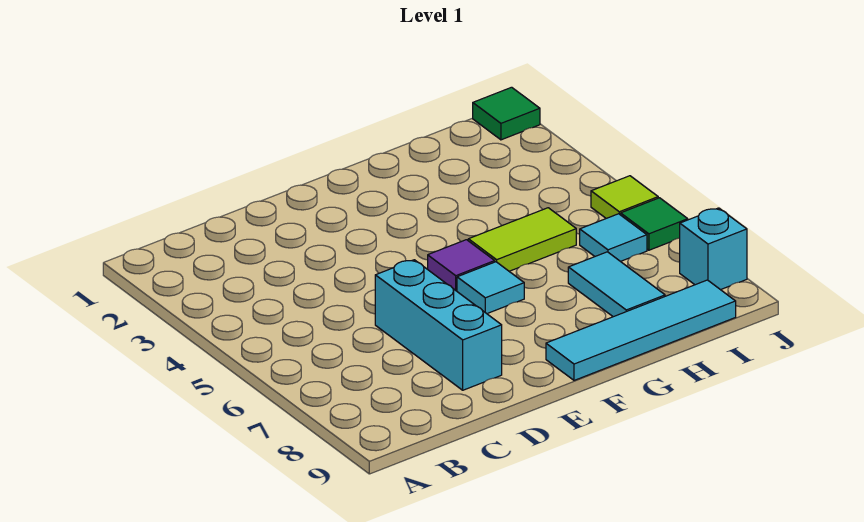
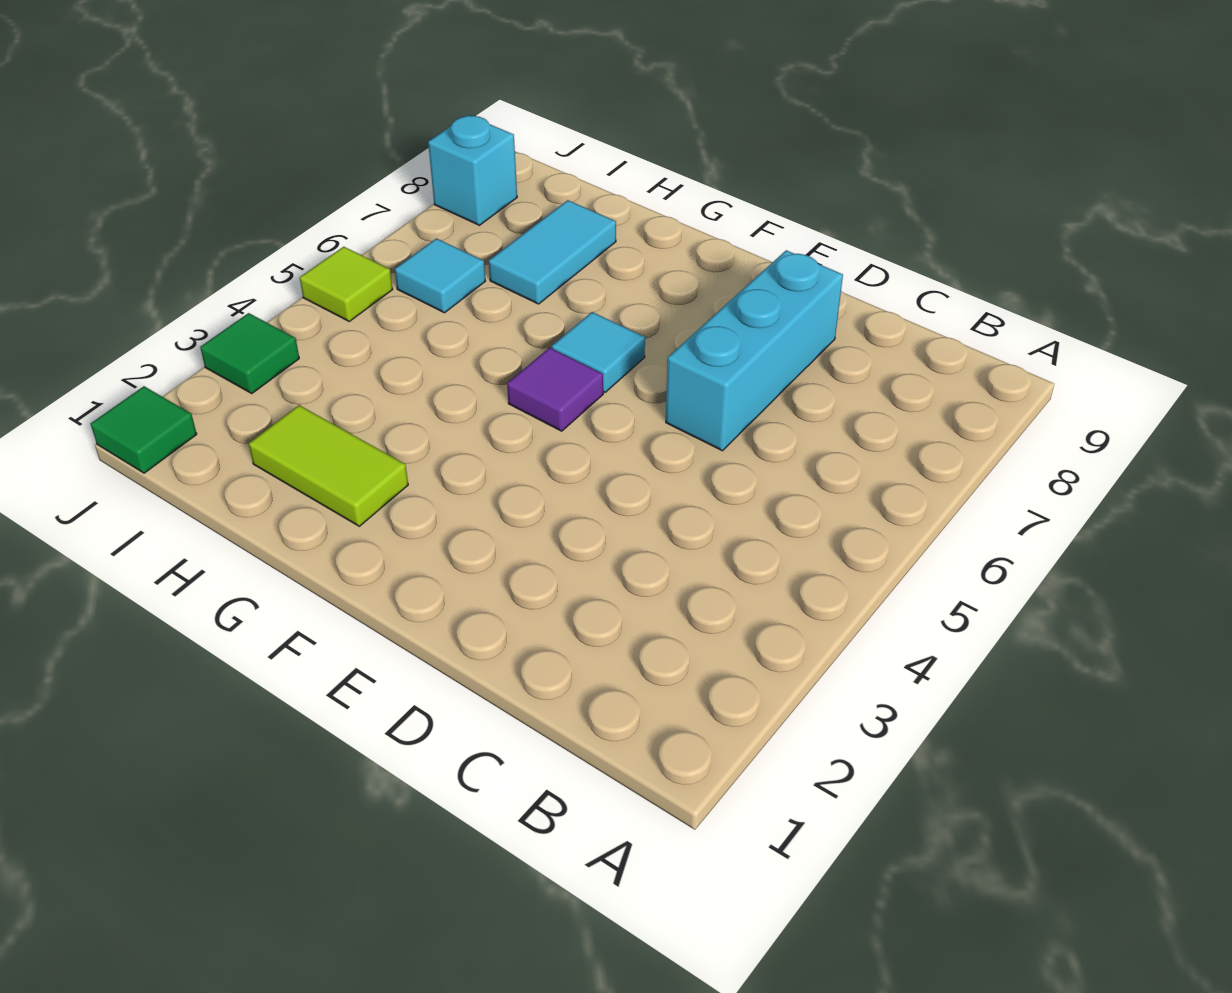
cyan 1x4 tile [546,280,736,380] -> none
lime 1x2 tile [468,208,576,271] -> lime 1x2 tile moved to [249,405,408,526]
green 1x1 tile [621,198,688,250] -> green 1x1 tile moved to [200,313,299,393]

